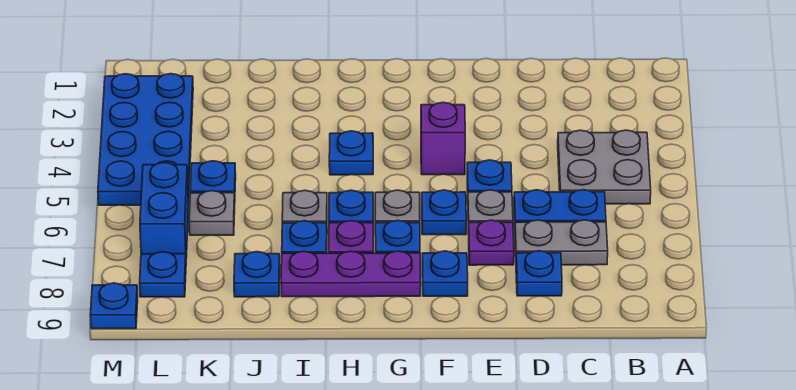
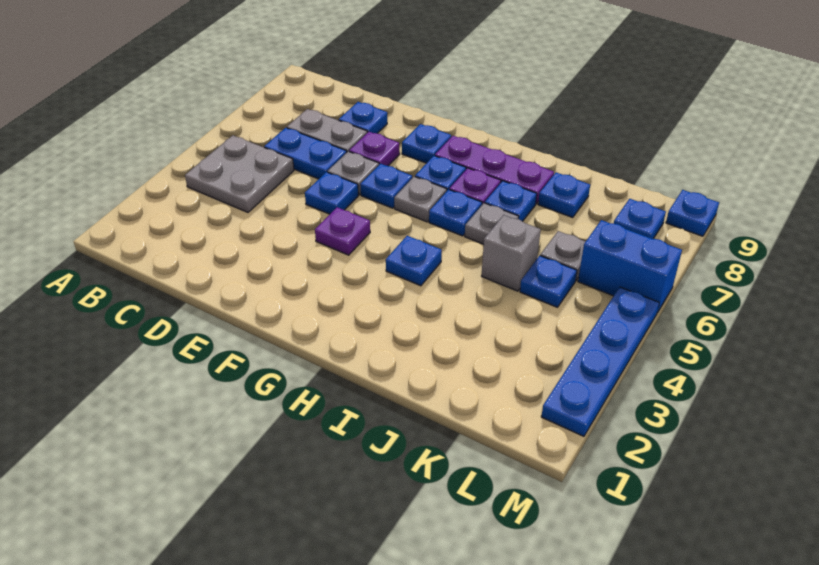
purple 1x1 brick [421,102,465,175] -> purple 1x1 plate [315,207,370,255]
none -> grey 1x1 brick [482,215,541,291]
blue 2x4 plate [98,74,193,205] -> blue 1x4 plate [541,287,659,436]
blue 1x2 brick [140,162,189,258] -> blue 1x2 brick turned to [578,220,682,313]

